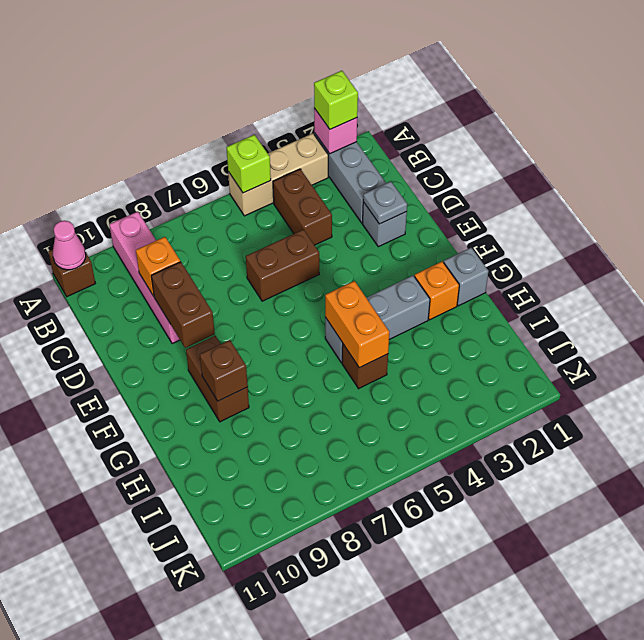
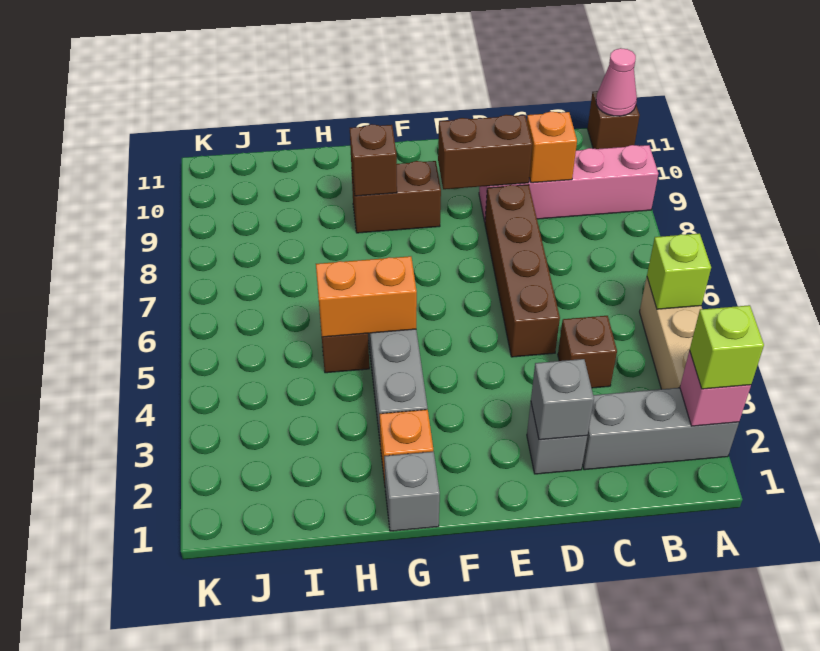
brown 1x2 brick [273,169,332,245] -> brown 1x1 brick [558,316,617,388]
grey 1x1 plate [363,181,407,224] -> grey 1x1 brick [531,359,594,440]
brown 1x2 brick [246,229,319,301] -> brown 1x4 brick [485,185,560,357]

